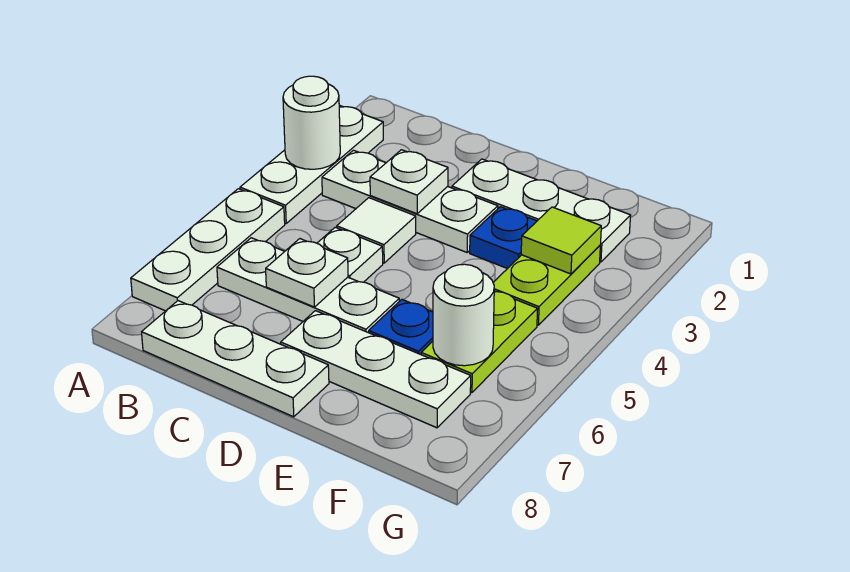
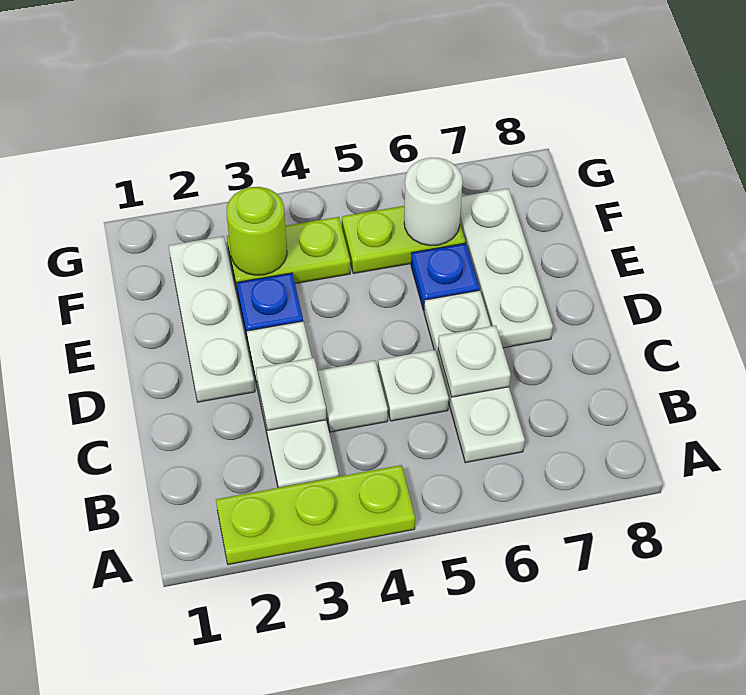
white 1x3 plate [240,105,383,223] -> lime 1x3 plate [216,465,415,565]
white 1x1 round brick [283,76,340,169] -> none
white 1x3 plate [131,189,285,311] -> none
white 1x3 plate [142,301,329,417] -> none
lime 1x1 tile [521,207,601,274] -> lime 1x1 round brick [227,187,287,275]

